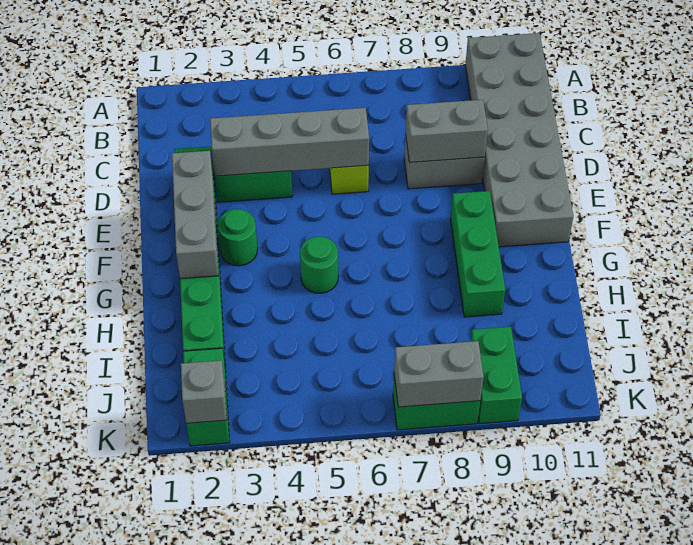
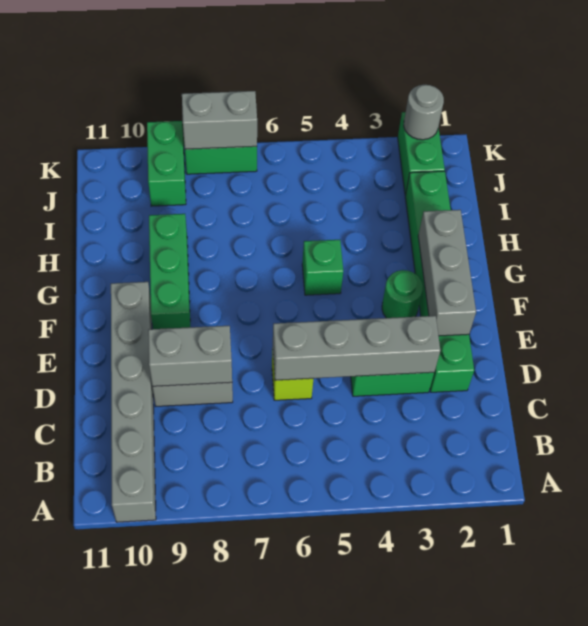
grey 2x6 brick [465,33,573,247] -> grey 1x6 brick [111,282,156,522]
green 1x1 round brick [300,236,338,293] -> green 1x1 brick [302,240,343,295]
grey 1x1 brick [181,360,227,423] -> grey 1x1 round brick [404,85,444,140]

